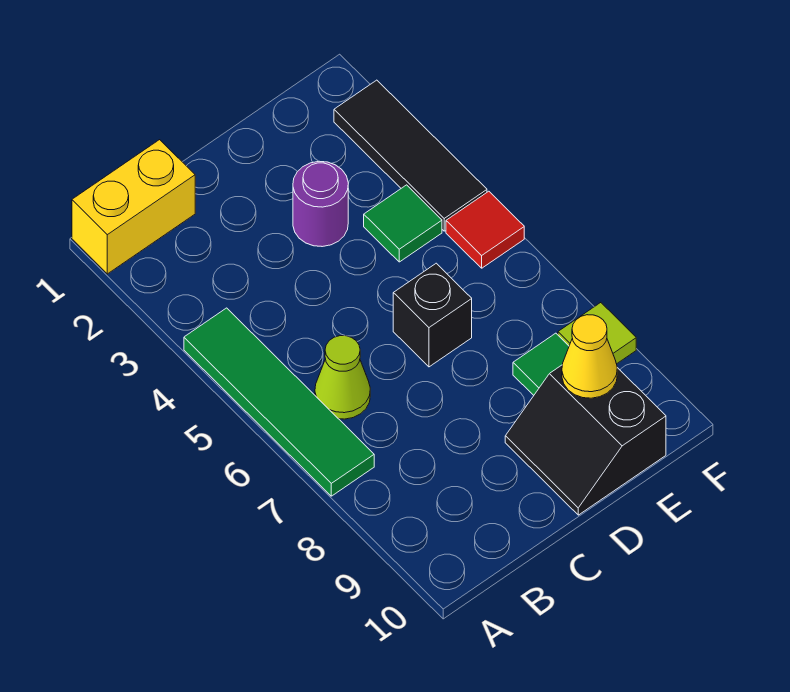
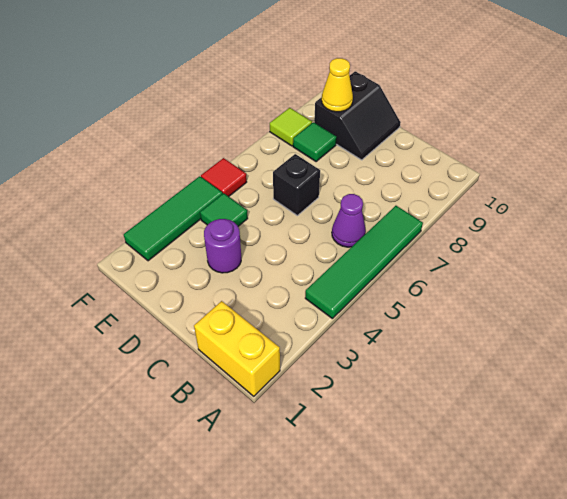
lime 1x1 cone [315,336,370,419] -> purple 1x1 cone [332,194,366,247]
black 1x3 tile [334,80,487,231] -> green 1x3 tile [124,176,223,261]

